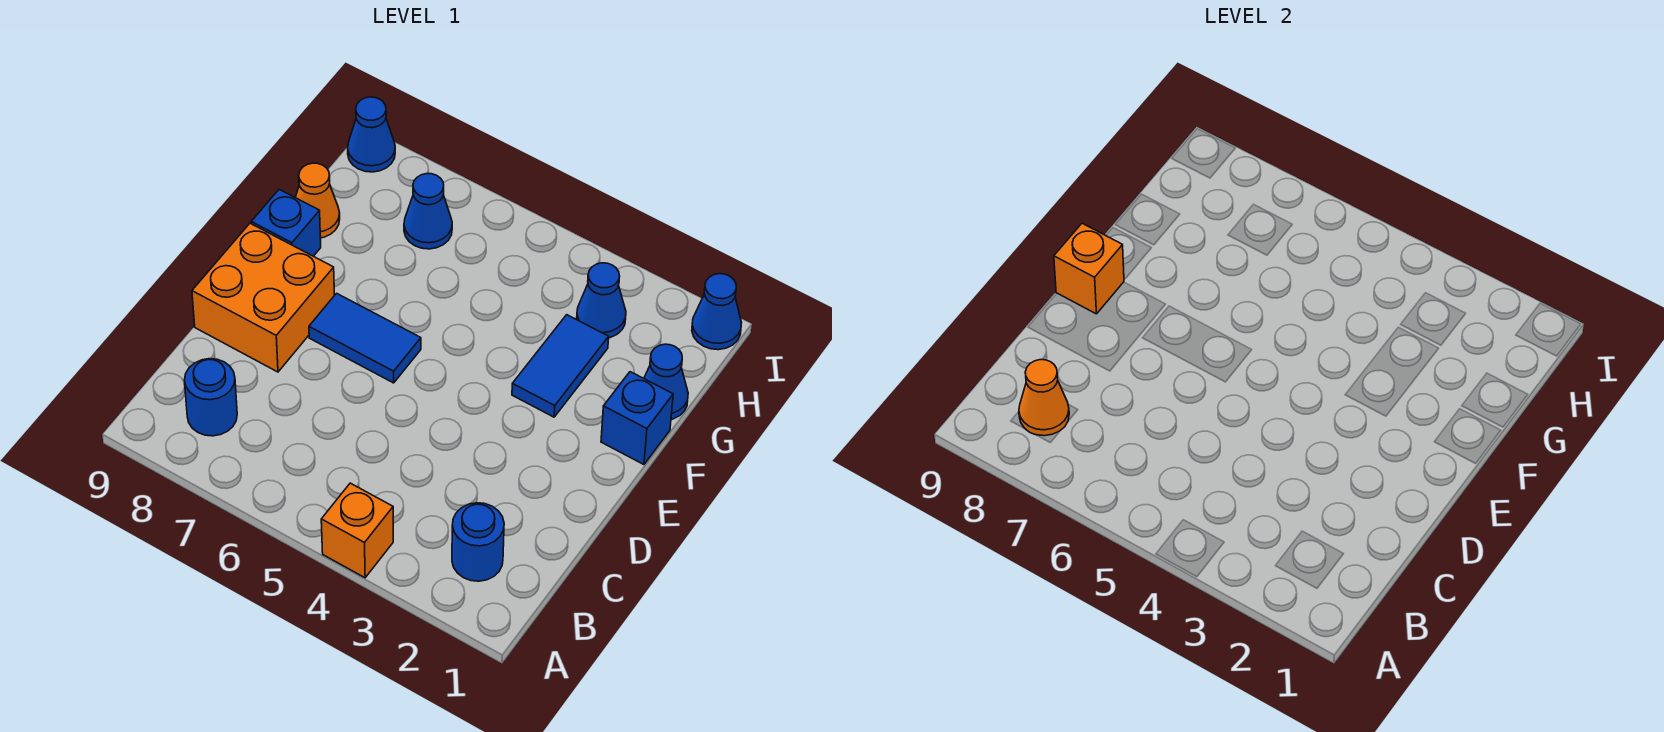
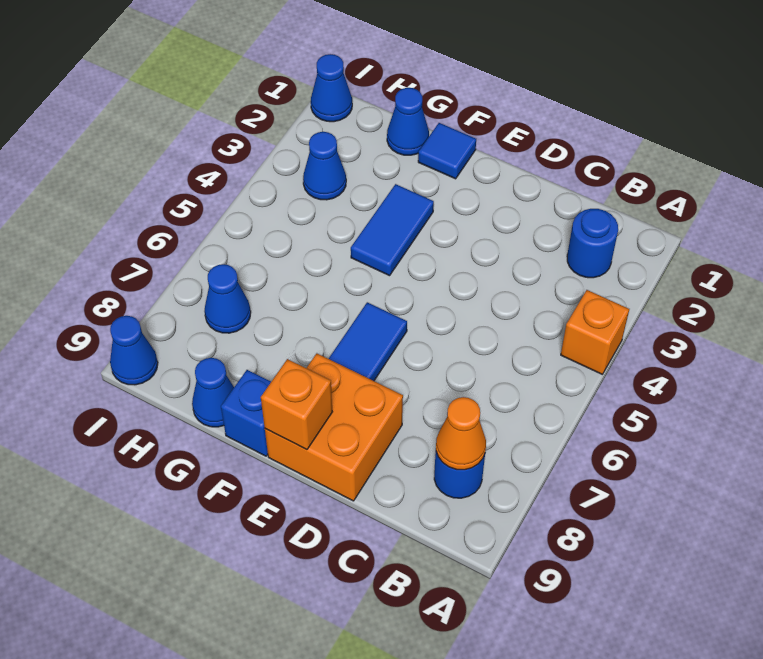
blue 1x1 brick [601,372,673,465] -> blue 1x1 tile [418,123,476,179]
blue 1x2 tile [512,315,609,417] -> blue 1x2 tile turned to [351,184,434,276]
orange 1x1 cone [295,163,340,238] -> blue 1x1 cone [192,358,234,427]

